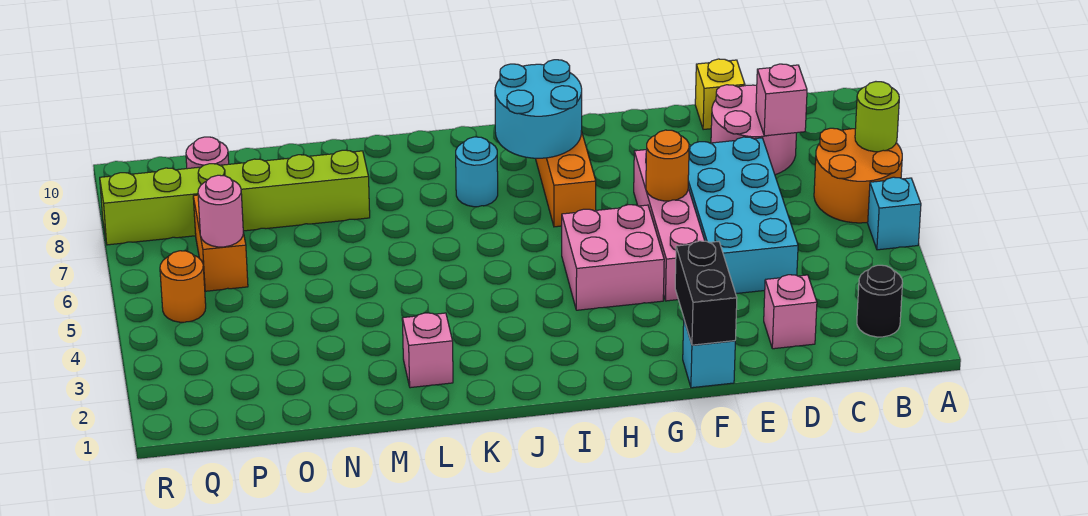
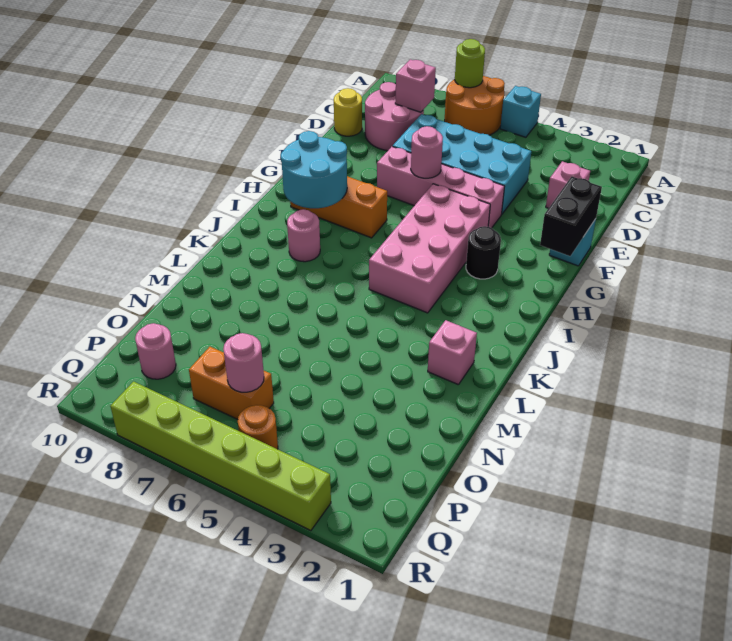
black 1x1 round brick [857,265,903,337] -> black 1x1 round brick moved to [466,226,501,279]
yellow 1x1 brick [695,59,745,130] -> yellow 1x1 round brick [334,88,362,136]
black 1x2 brick [675,241,737,345] -> black 1x2 brick turned to [540,177,602,256]
orange 1x1 round brick [646,130,689,201] -> pink 1x1 round brick [411,126,443,178]
pink 2x2 brick [562,205,664,310] -> pink 2x4 brick [369,184,490,313]
cyan 1x1 round brick [456,137,498,207] -> pink 1x1 round brick [287,209,320,262]
lime 1x6 brick [100,150,370,245] -> lime 1x6 brick turned to [110,382,331,531]

